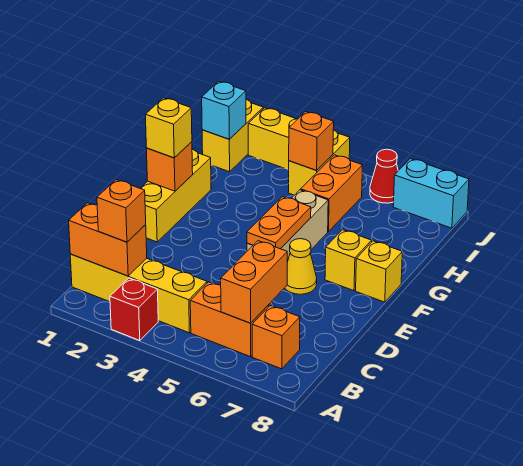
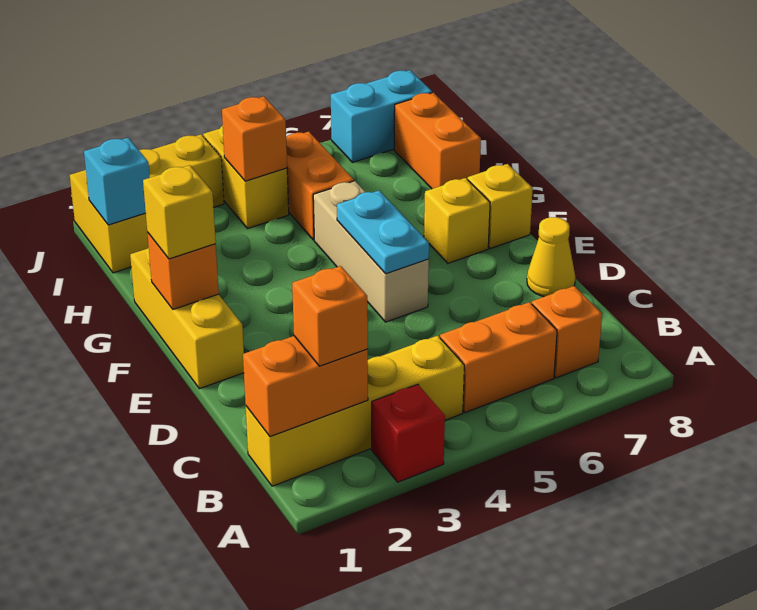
orange 1x2 brick [221,241,287,323] -> orange 1x2 brick moved to [394,93,481,189]
orange 1x2 plate [247,197,311,249] -> cyan 1x2 plate [337,191,429,274]
yellow 1x1 cone [285,239,317,294] -> yellow 1x1 cone moved to [527,217,575,297]
red 1x1 cone [370,149,398,203] -> none

